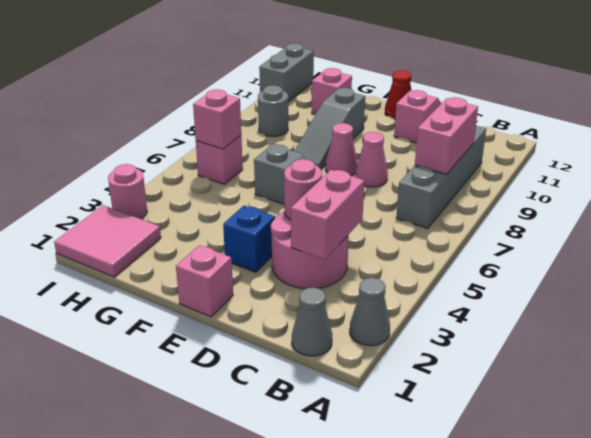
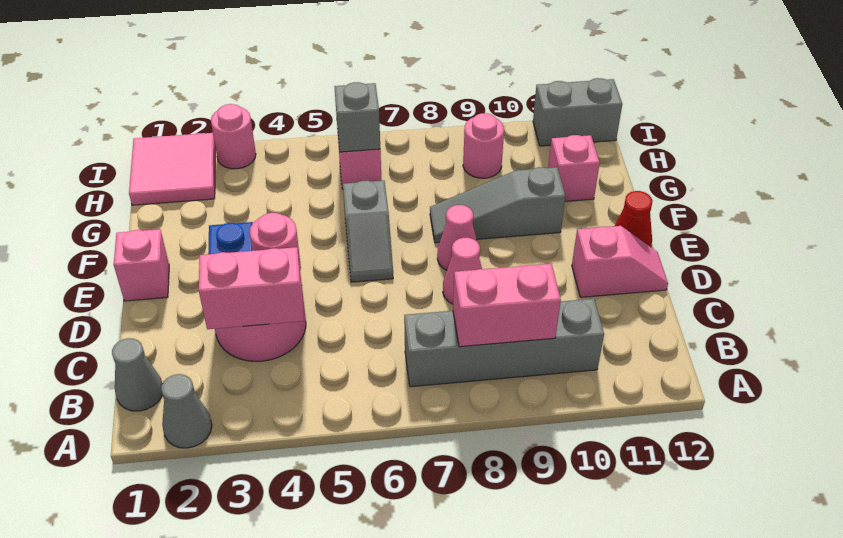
pink 1x1 brick [193,89,241,149] -> grey 1x1 brick [334,82,380,152]
grey 1x1 round brick [258,85,288,137] -> pink 1x1 round brick [463,113,504,178]

